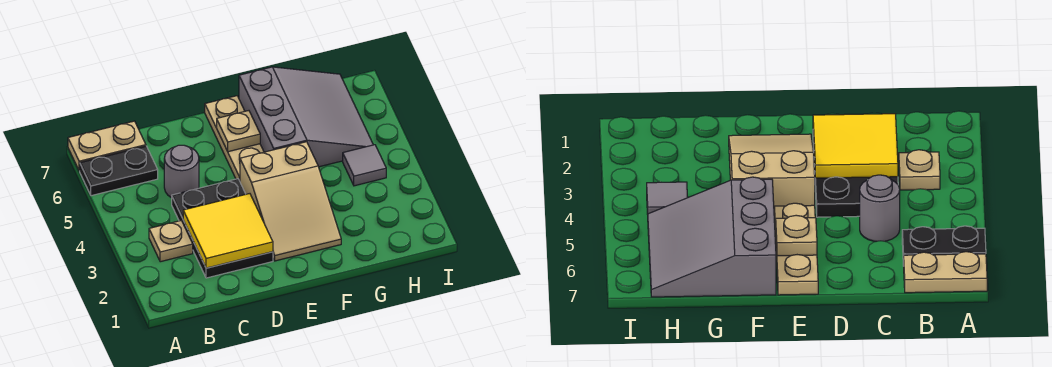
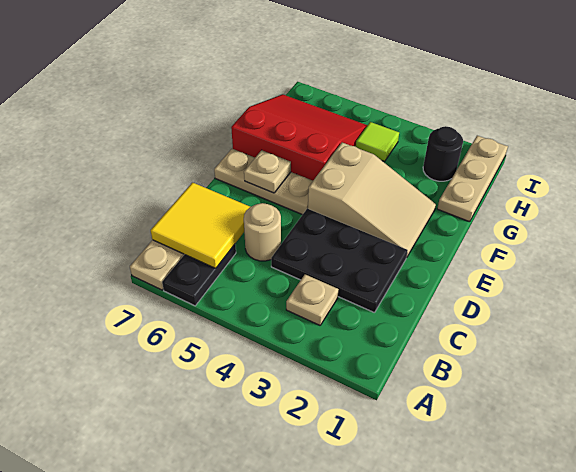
yellow 2x2 tile [183,194,273,268] -> yellow 2x2 tile moved to [151,183,250,268]
grey 1x1 round brick [164,145,199,198] -> tan 1x1 round brick [244,203,281,261]
grey 3x3 slope [239,67,373,167] -> red 3x3 slope [231,94,367,181]
none -> tan 1x3 plate [437,136,508,222]
none -> black 1x1 round brick [423,126,463,181]
grey 1x1 tile [343,145,386,186] -> lime 1x1 tile [356,122,399,161]

